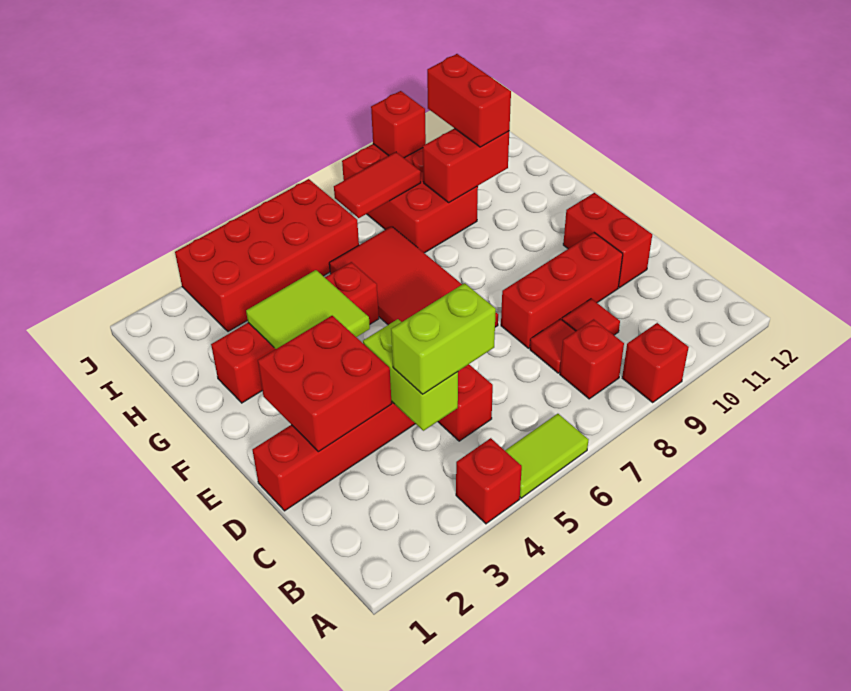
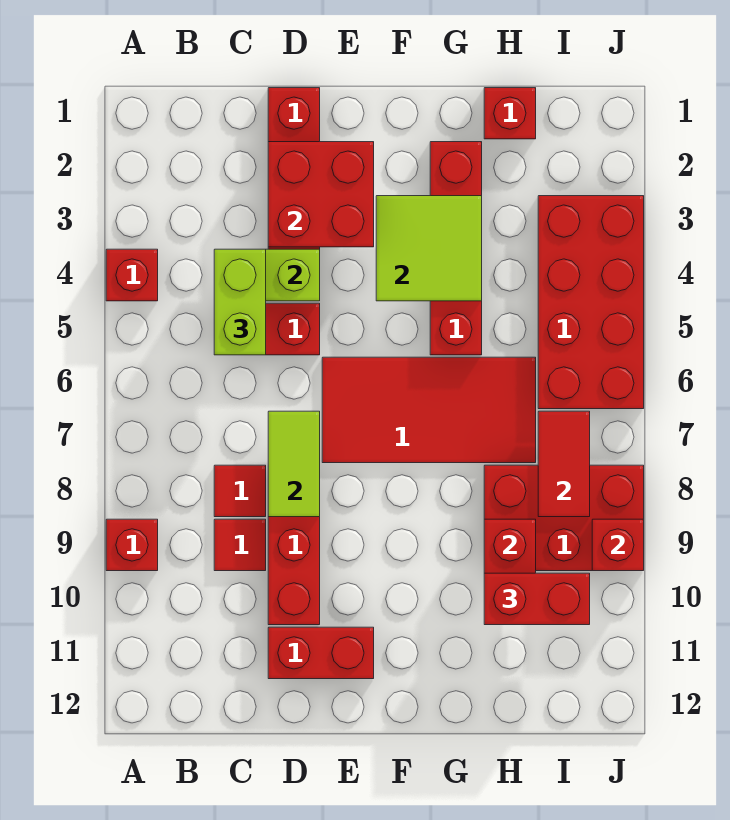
lime 1x2 tile [505,414,588,498] -> lime 1x2 tile moved to [268,411,320,517]
red 1x1 brick [560,319,624,399] -> red 1x1 brick moved to [484,88,536,139]

